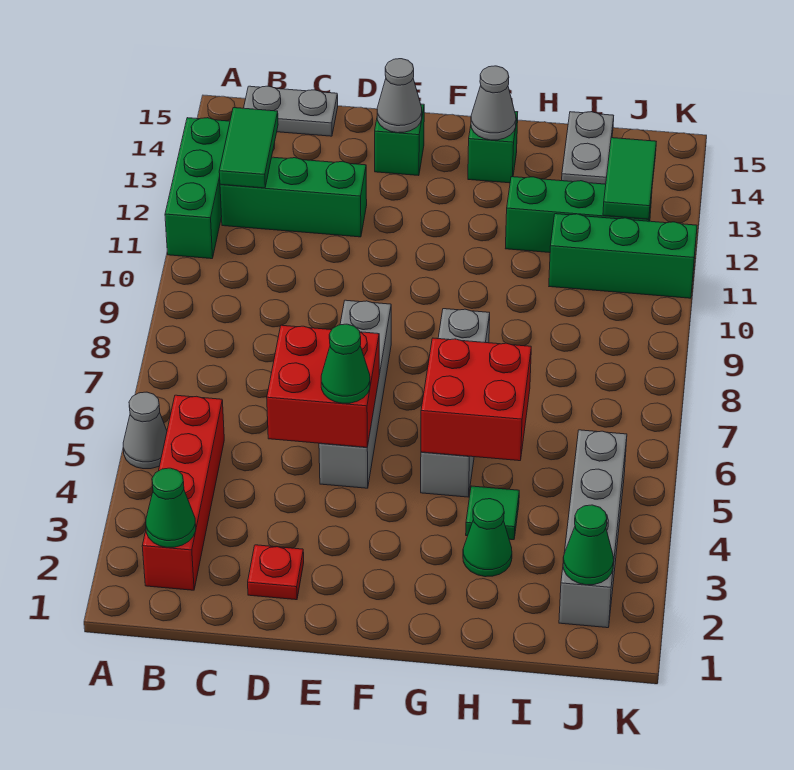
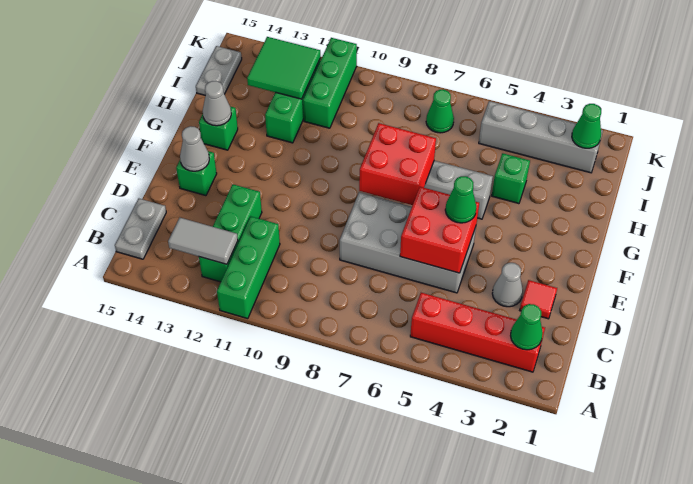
grey 1x1 cone [123,392,167,469] -> grey 1x1 cone moved to [492,263,523,307]
green 1x3 brick [165,118,230,259] -> green 1x3 brick turned to [217,217,280,319]
green 1x2 tile [219,108,278,188] -> grey 1x2 tile [168,217,238,264]
red 1x1 plate [248,545,304,600] -> red 1x1 tile [520,280,557,319]
grey 1x4 brick [319,300,391,488] -> grey 2x4 brick [340,192,476,293]
red 2x2 brick [421,338,531,461] -> red 2x2 brick moved to [359,123,436,205]
green 1x1 cone [463,499,512,577] -> green 1x1 cone moved to [426,90,454,133]
green 1x1 tile [466,486,519,540] -> green 1x1 brick [492,153,530,204]
grey 1x2 plate [562,112,614,184] -> grey 1x2 plate turned to [196,46,242,95]
green 1x2 tile [603,138,656,219] -> green 2x2 tile [247,37,320,99]

